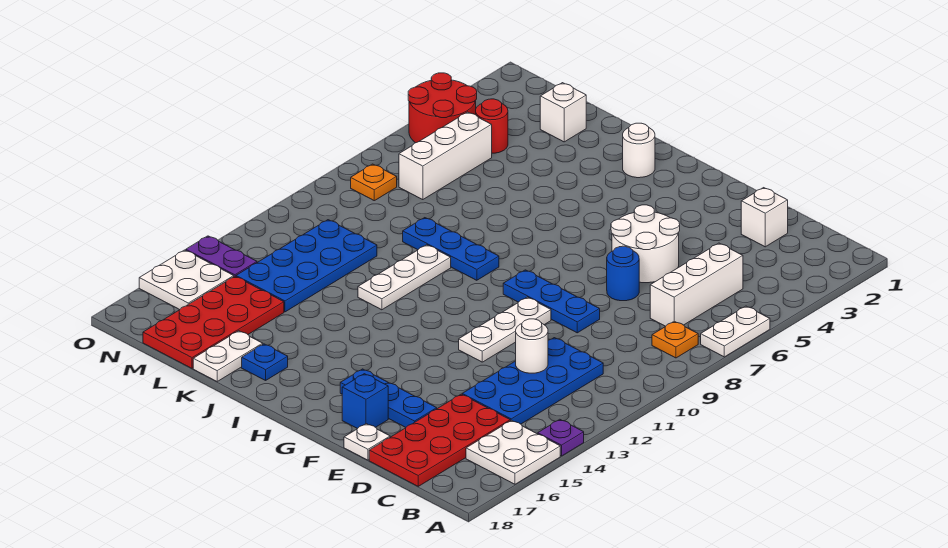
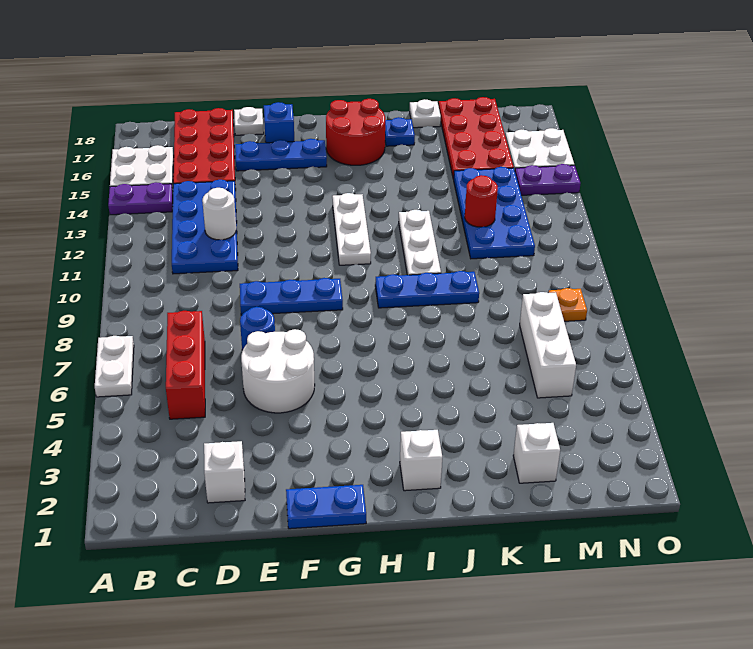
purple 1x1 plate [538,419,584,456] -> purple 1x2 plate [108,182,173,215]
orange 1x1 plate [652,321,698,358] -> none
white 1x3 brick [650,243,743,326] -> red 1x3 brick [166,311,205,419]
none -> blue 1x2 plate [286,485,366,529]
white 1x3 plate [459,297,551,362] -> white 1x3 plate moved to [332,193,371,265]
white 1x1 round brick [623,123,655,178] -> white 1x1 brick [400,430,442,491]
white 1x2 plate [193,331,263,381] -> white 1x1 plate [410,99,441,128]
red 1x1 round brick [476,99,508,153] -> red 1x1 round brick moved to [465,175,498,227]
red 2x2 round brick [408,73,477,143] -> red 2x2 round brick moved to [326,99,385,165]

